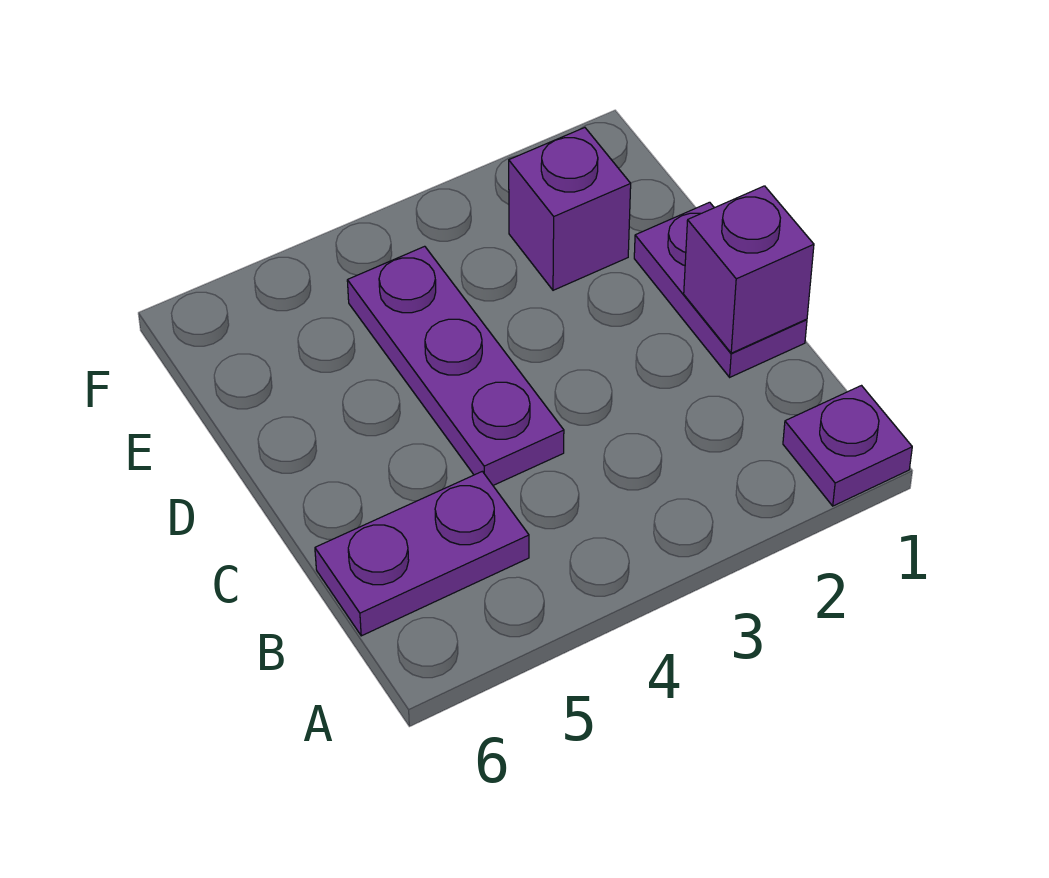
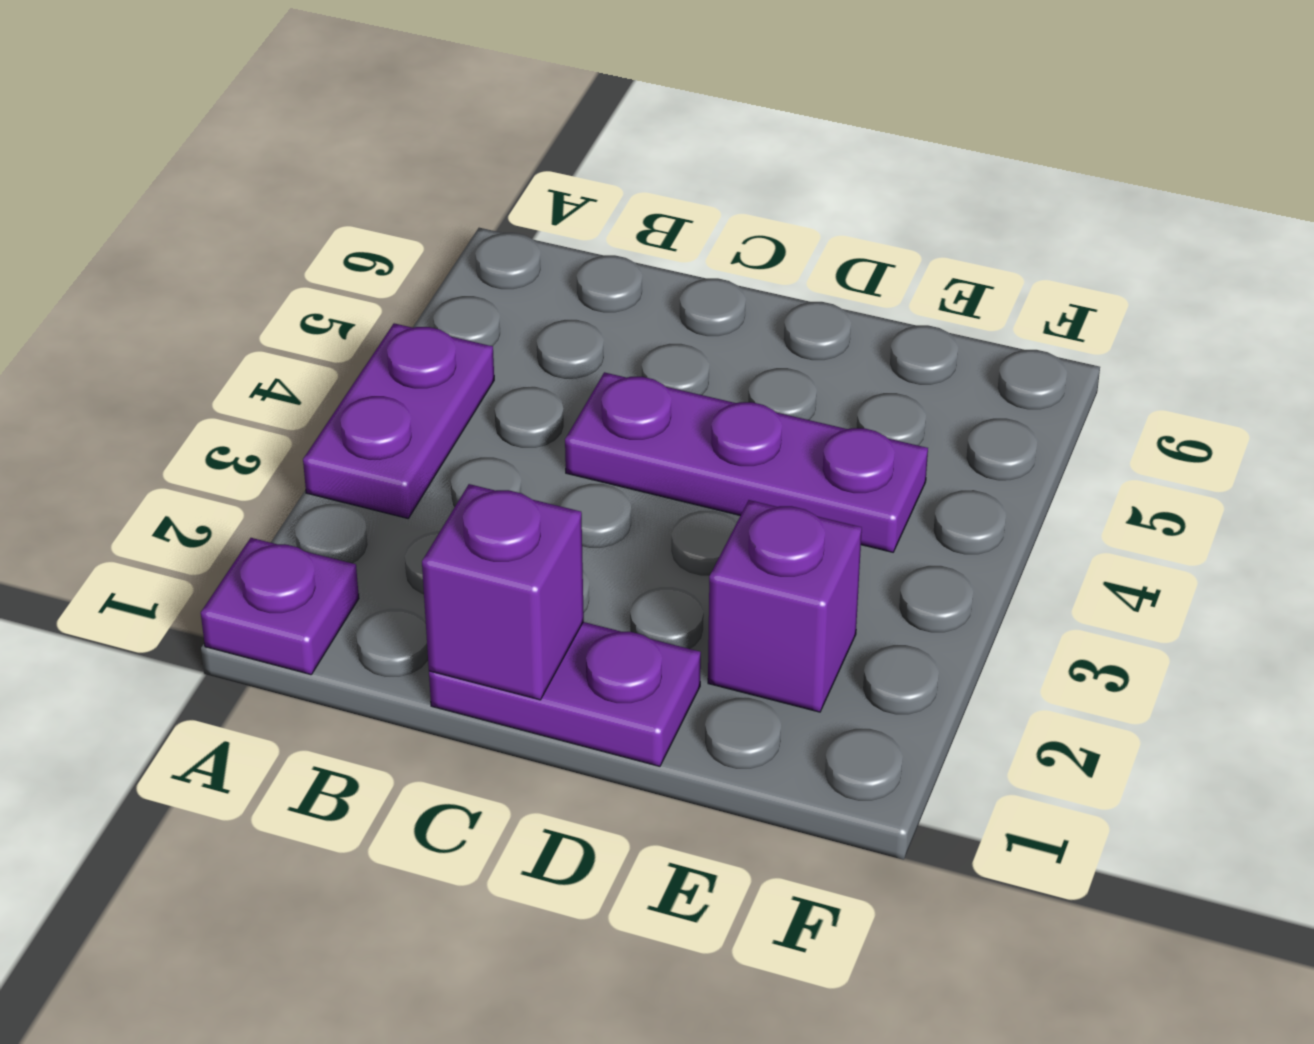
purple 1x2 plate [315,471,529,636] -> purple 1x2 plate moved to [303,323,494,518]

